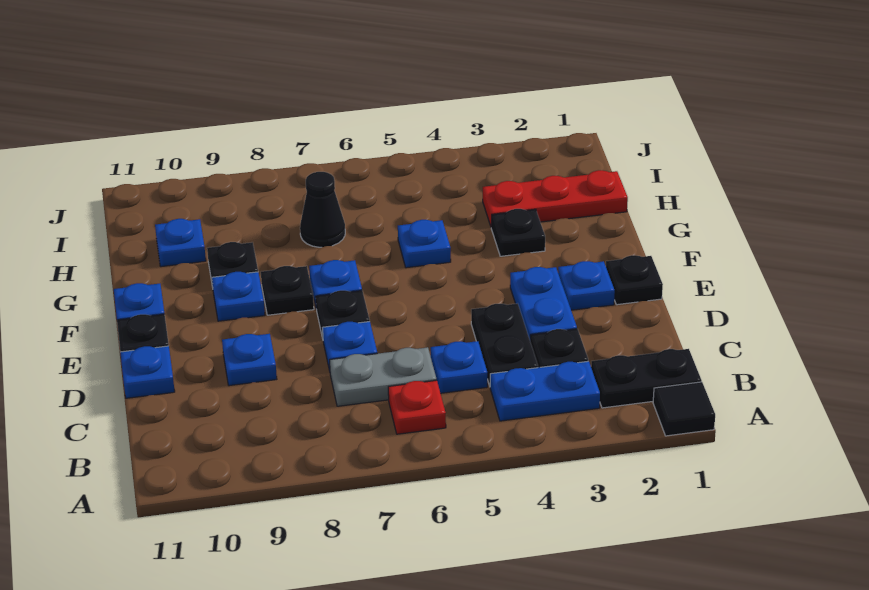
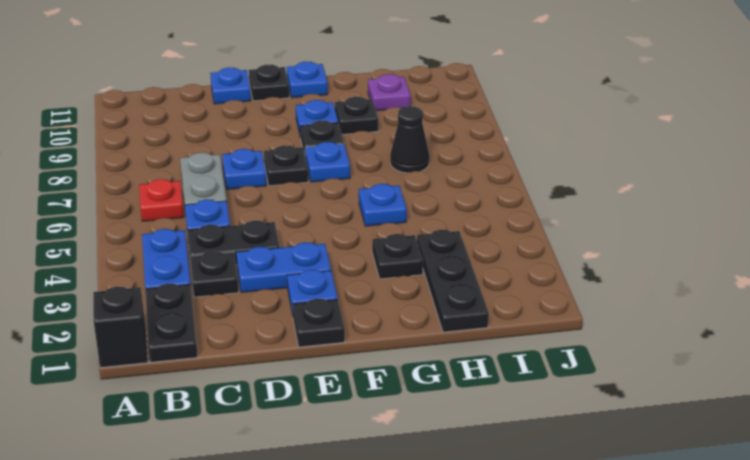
black 1x1 tile [653,382,715,436] -> black 1x1 brick [93,287,148,368]
blue 1x1 plate [222,334,277,386] -> none
red 1x3 plate [483,170,628,226] -> black 1x3 plate [417,230,489,332]
blue 1x1 plate [155,219,206,267] -> purple 1x1 plate [368,74,411,111]

